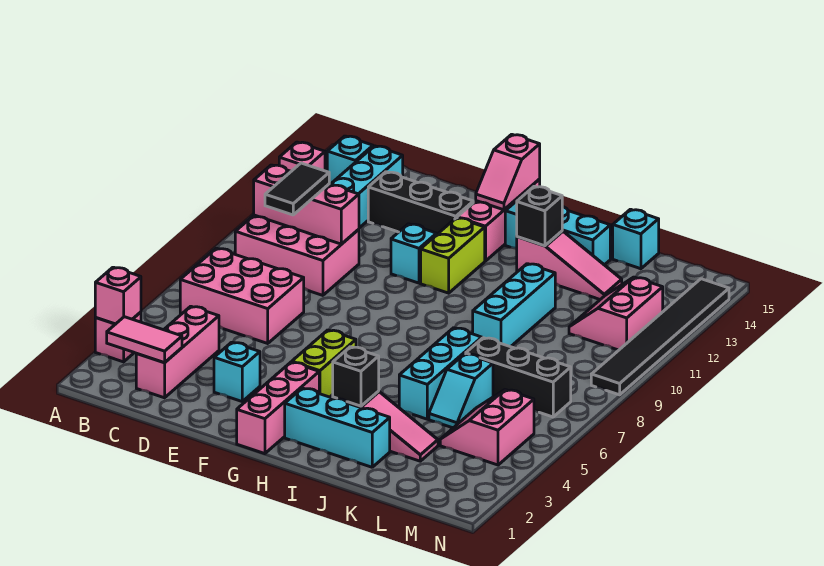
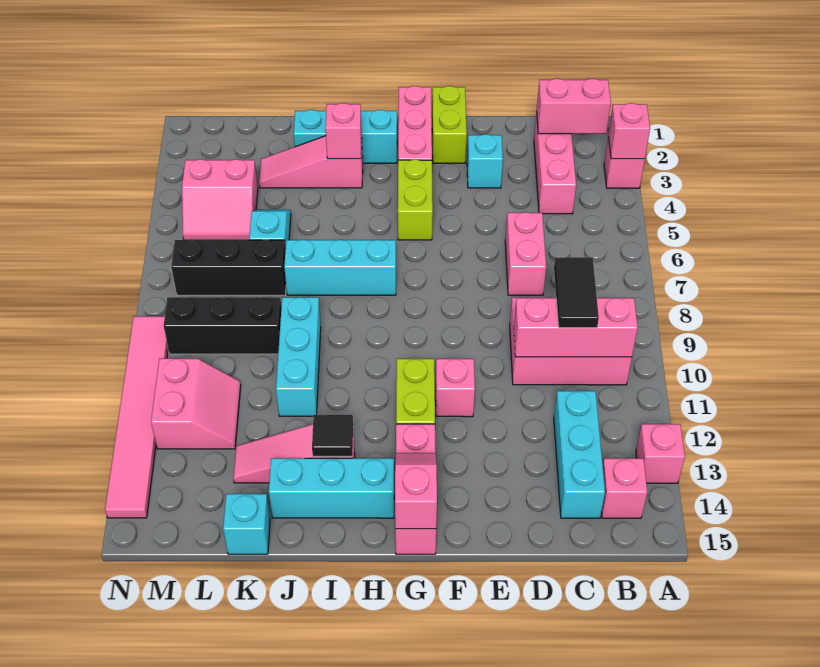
pink 1x2 tile [107,317,182,363] -> pink 1x2 brick [537,78,611,134]
pink 2x3 brick [180,248,304,343] -> pink 1x2 brick [505,212,546,295]
cyan 1x1 brick [327,136,373,184] -> pink 1x1 brick [601,458,647,518]
black 1x3 brick [368,172,473,234] -> black 1x3 brick moved to [164,297,281,354]
none -> lime 1x2 brick [432,86,467,163]
cyan 1x1 brick [391,224,437,283] -> pink 1x1 brick [436,359,475,417]
black 1x1 brick [333,347,379,406] -> pink 1x1 brick [325,103,362,159]
black 1x1 brick [517,186,562,246] -> black 1x1 tile [312,414,353,456]
cyan 1x3 brick [399,328,482,419] -> cyan 1x3 brick turned to [284,240,396,295]
pink 2x2 slope [440,390,534,465] -> pink 2x2 slope turned to [182,159,258,240]
black 1x6 tile [591,279,729,395] -> pink 1x6 tile [105,316,168,518]

